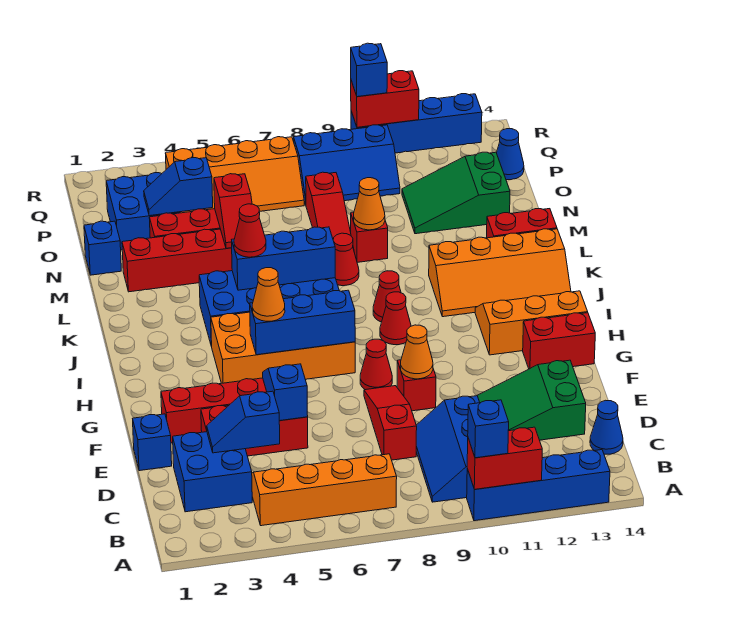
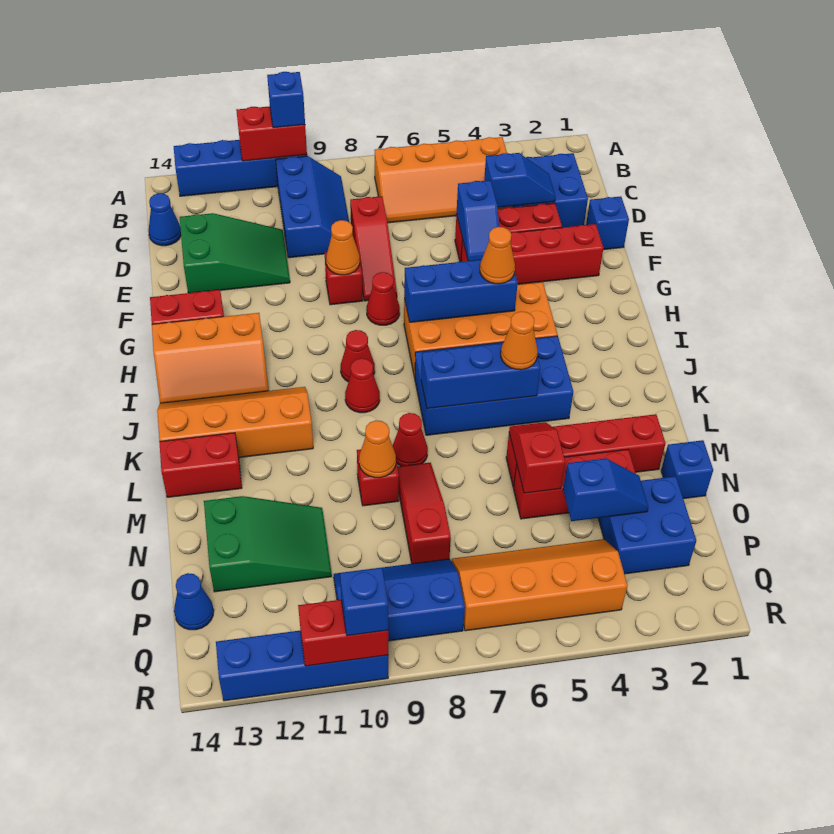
red 1x1 cone [234,204,266,257] -> orange 1x1 cone [501,311,538,370]

